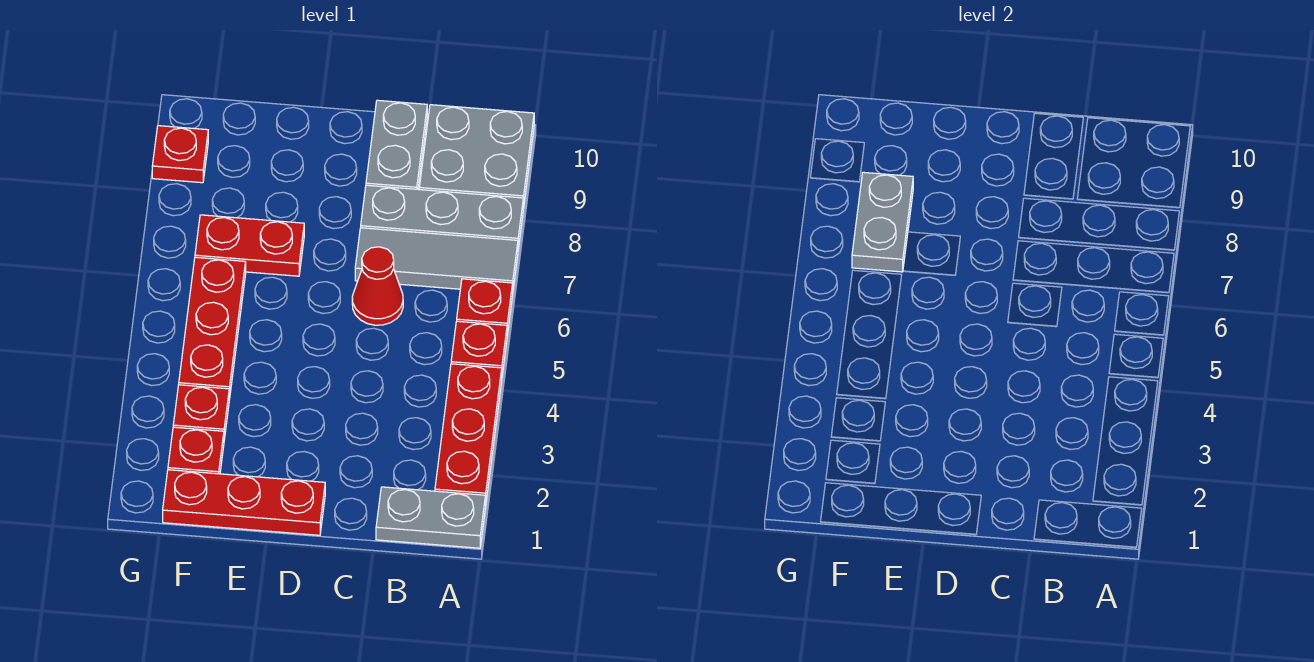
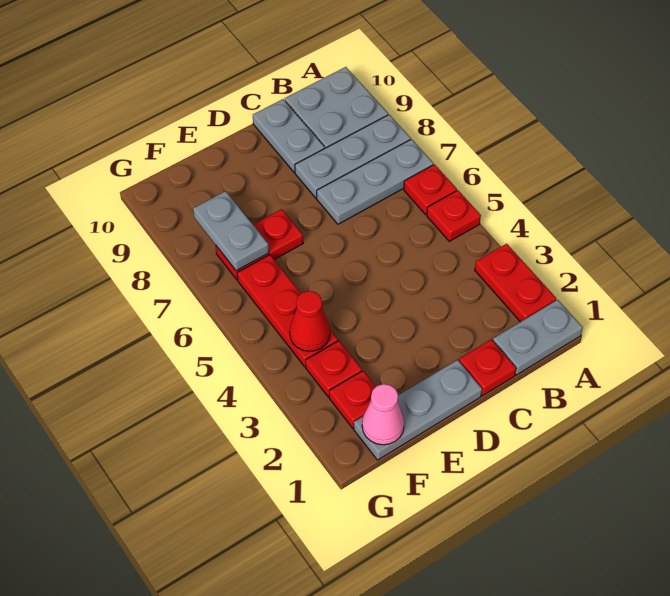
red 1x3 plate [435,364,502,500] -> red 1x2 plate [475,244,556,322]
grey 1x3 tile [355,228,518,289] -> grey 1x3 plate [317,139,433,224]
red 1x1 cone [352,247,403,325] -> red 1x1 cone moved to [290,291,330,351]
red 1x3 plate [163,470,325,535] -> grey 1x3 plate [354,360,482,460]
none -> pink 1x1 cone [362,384,404,445]
red 1x1 plate [152,126,208,183] -> red 1x1 plate moved to [459,339,516,396]

